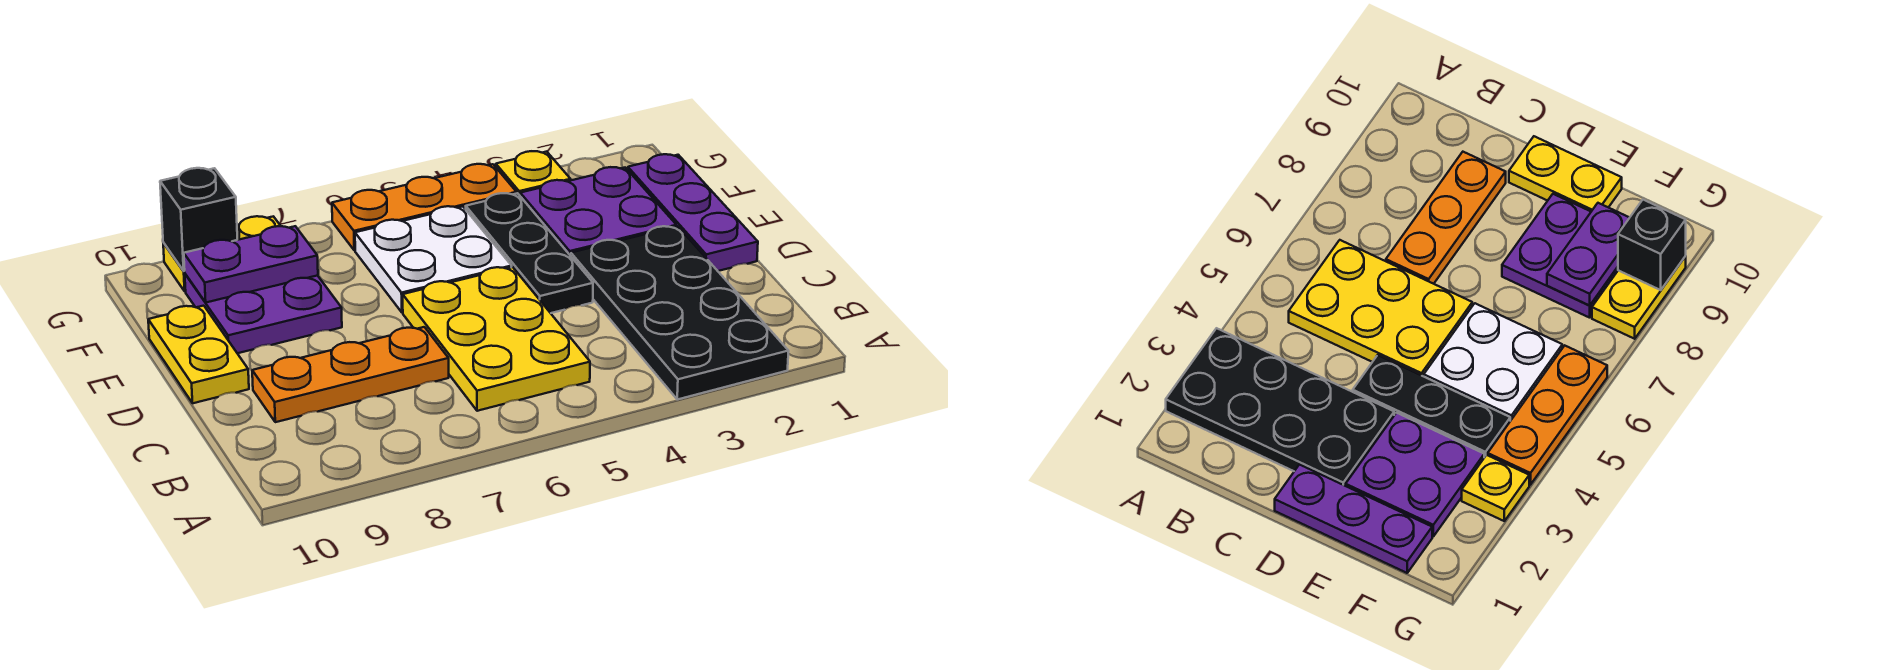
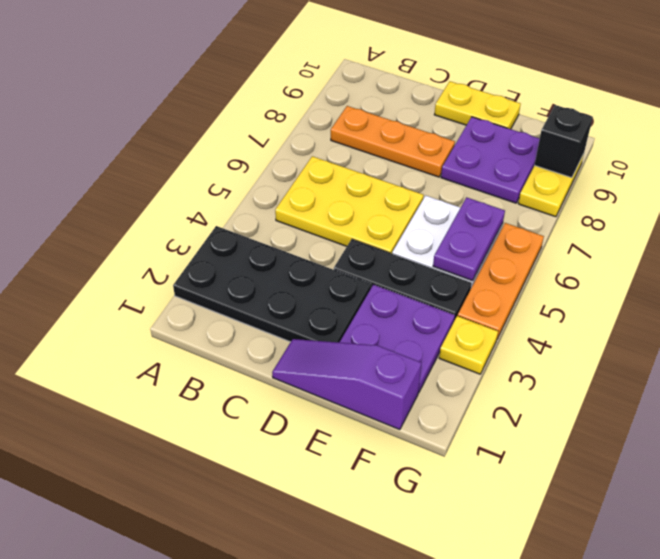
orange 1x3 plate [252,327,449,422] -> orange 1x3 plate turned to [331,106,455,177]
purple 1x3 plate [628,154,758,271] -> purple 1x3 slope [272,339,421,430]
purple 1x2 plate [184,226,318,302] -> purple 1x2 plate moved to [433,197,505,281]

